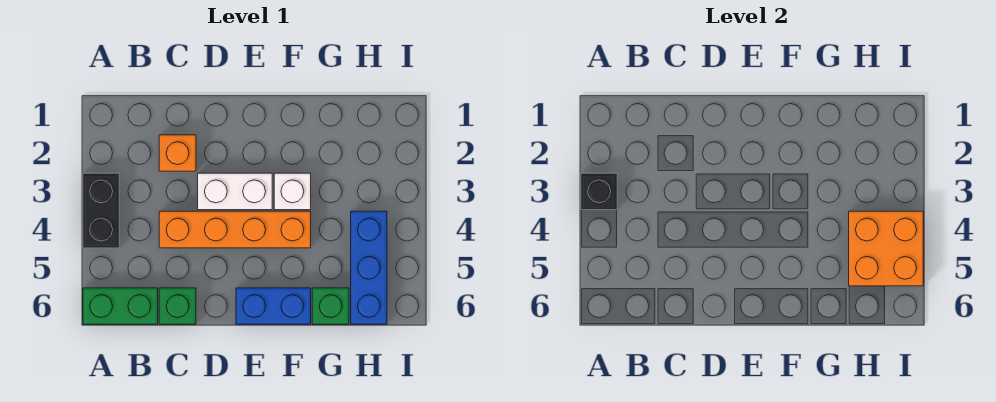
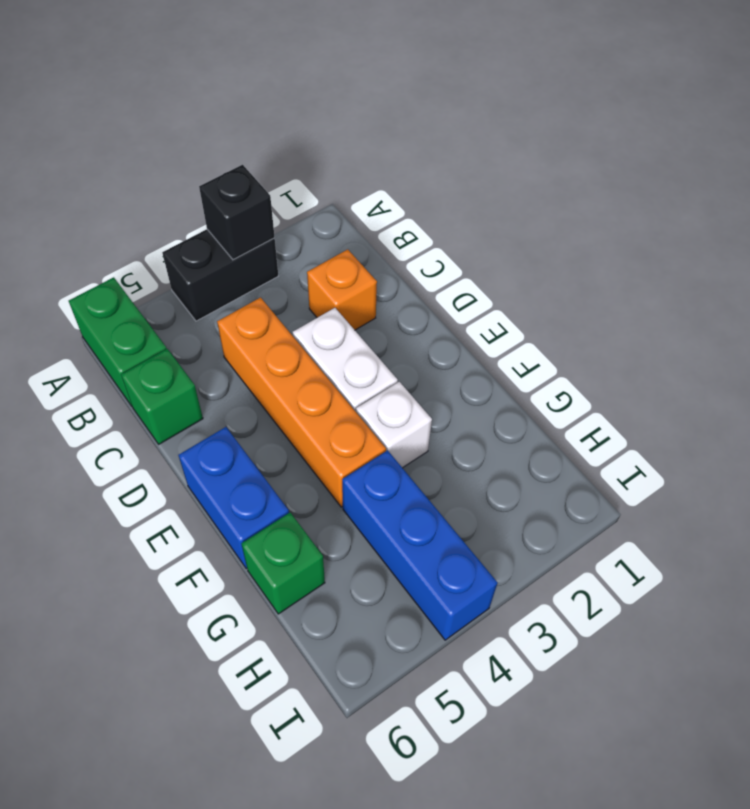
blue 1x3 brick [351,211,387,324] -> blue 1x3 brick turned to [342,450,498,640]
orange 2x2 brick [849,211,923,286] -> none

